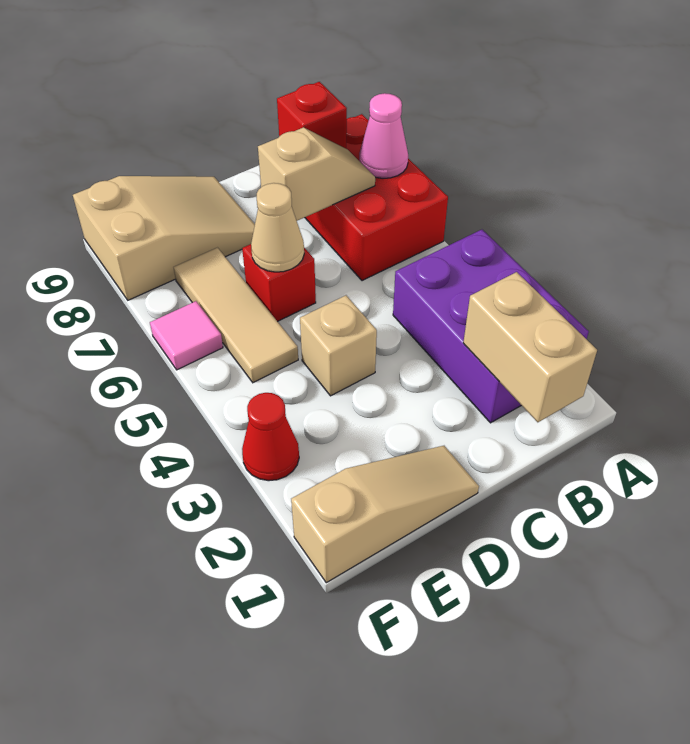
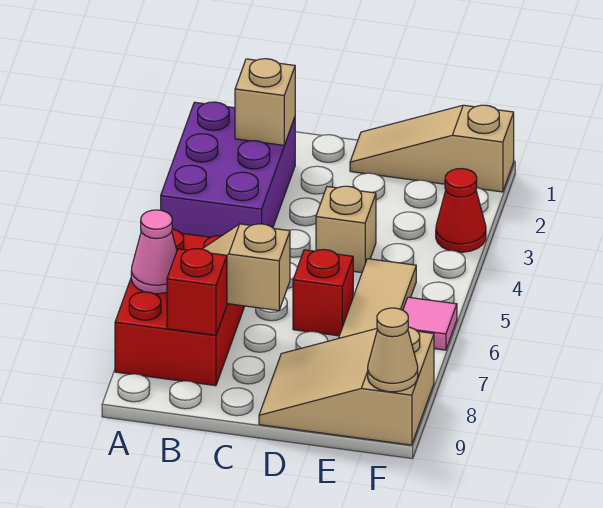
tan 1x2 brick [463,272,597,422] -> tan 1x1 brick [235,59,295,145]
tan 1x1 cone [251,183,304,272] -> tan 1x1 cone moved to [368,308,418,392]

